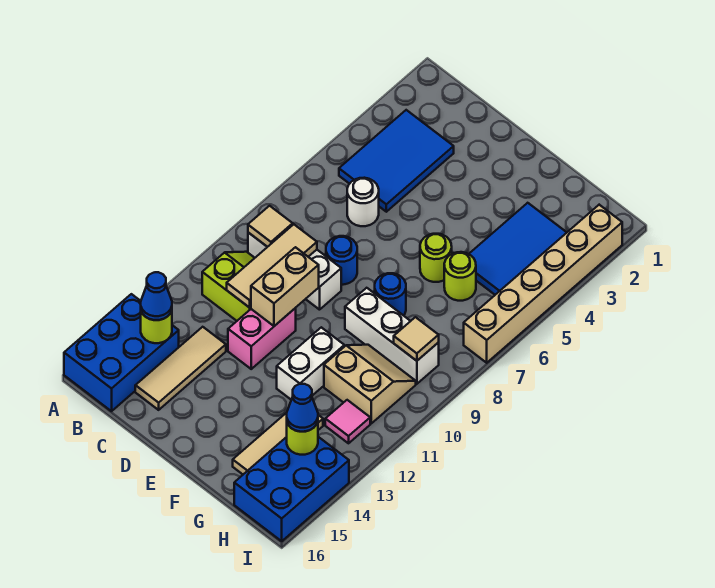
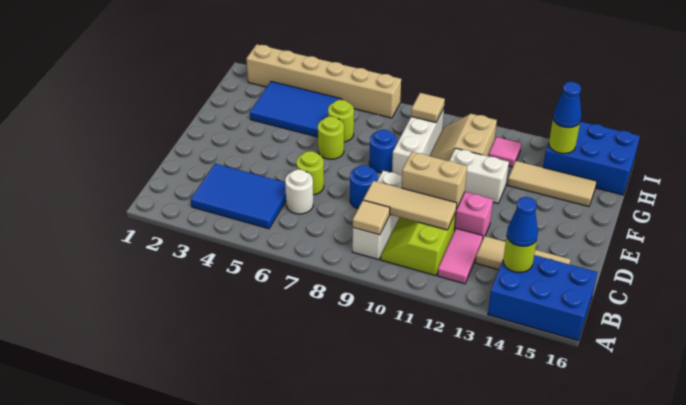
none -> pink 1x2 tile [438,228,483,284]
none -> lime 1x1 round brick [296,151,324,195]

